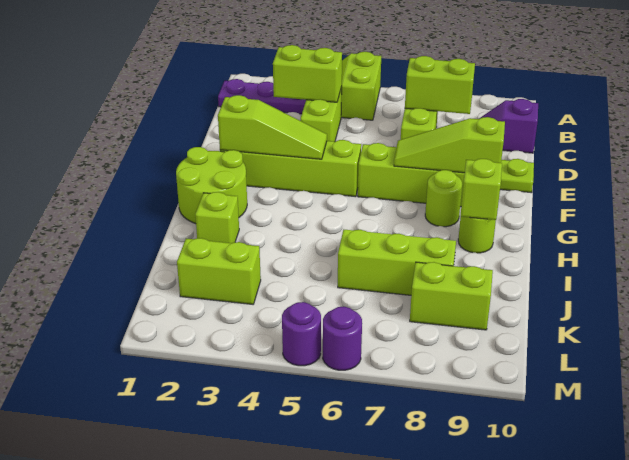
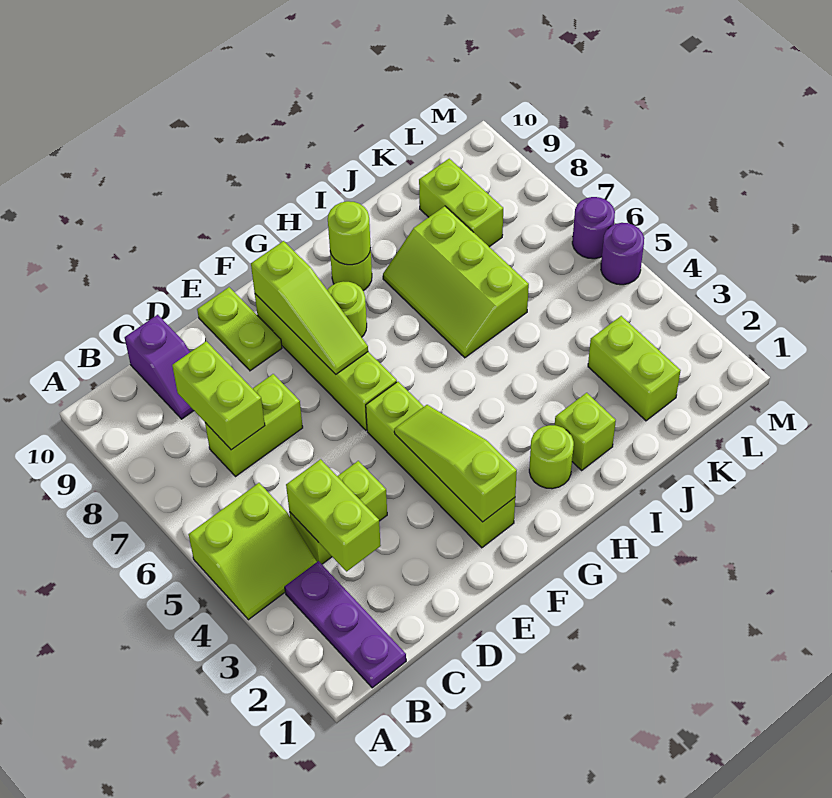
lime 2x2 round brick [176,147,247,224] -> lime 1x1 round brick [529,425,574,489]
lime 1x1 brick [460,159,502,220] -> lime 1x1 round brick [328,201,371,265]

